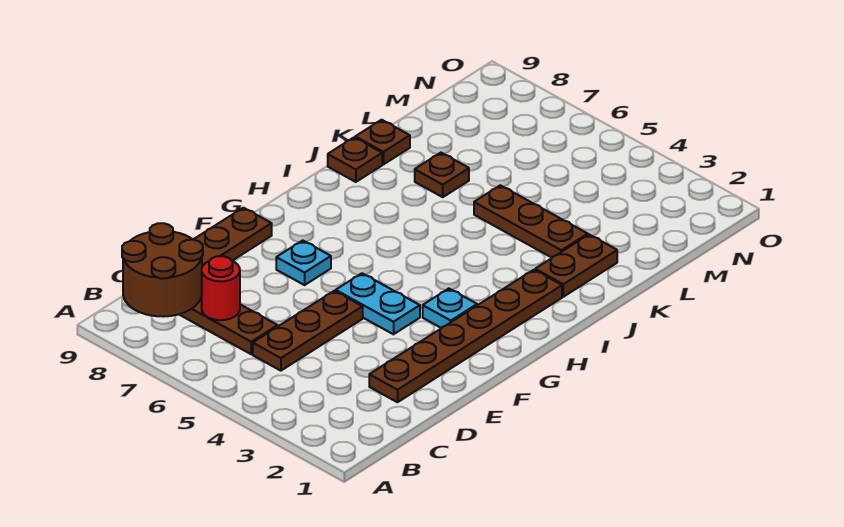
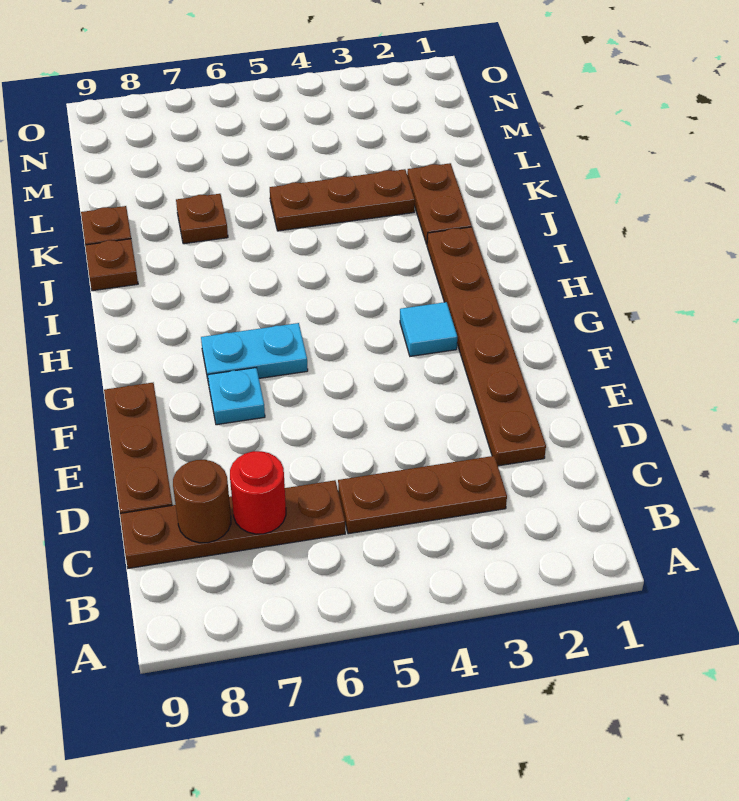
brown 2x2 round brick [122,223,203,317] -> brown 1x1 round brick [173,460,231,543]
brown 1x3 plate [253,291,363,371] -> brown 1x3 plate turned to [338,456,507,534]
cyan 1x2 plate [336,273,420,334] -> cyan 1x2 plate moved to [201,323,308,384]
cyan 1x1 plate [423,289,477,328] -> cyan 1x1 tile [400,302,457,356]

